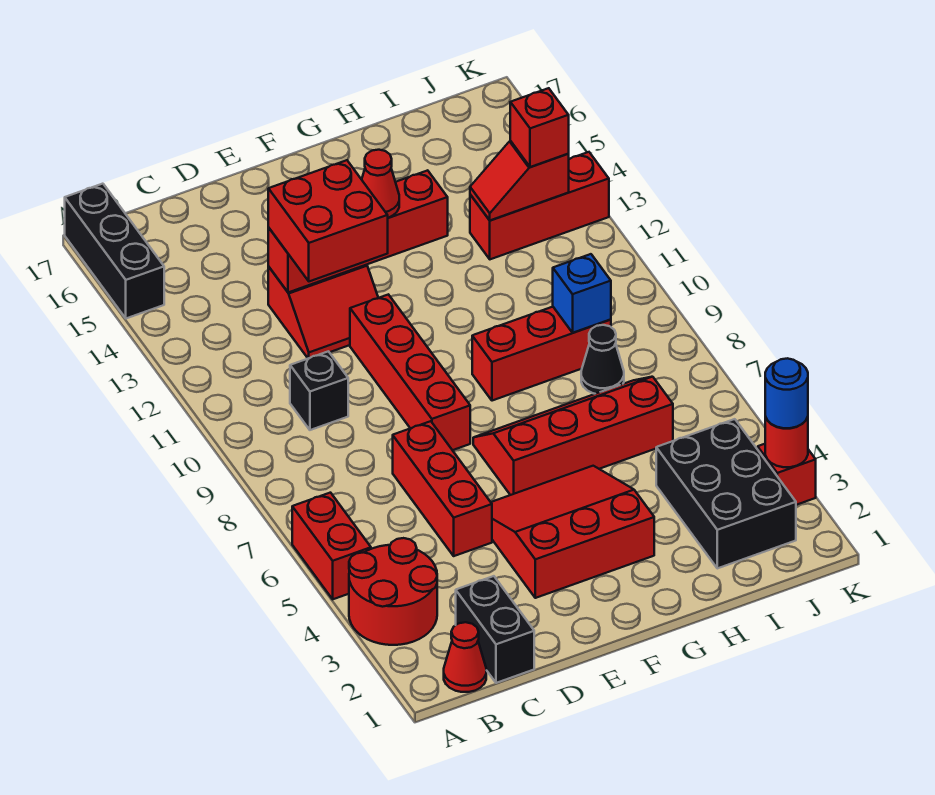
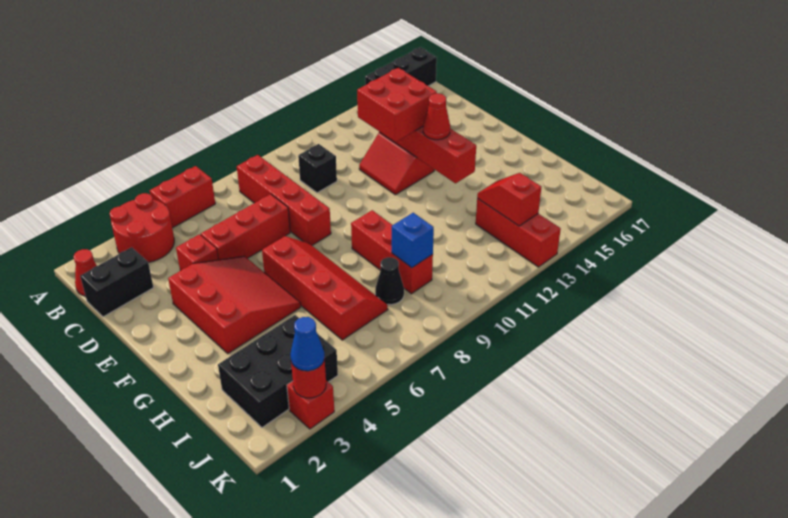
red 1x4 brick [350,294,470,450] -> red 1x4 brick turned to [237,155,331,245]
red 1x1 brick [510,88,569,167] -> red 1x1 brick moved to [176,234,218,271]
blue 1x1 round brick [765,358,808,428] -> blue 1x1 cone [290,317,324,371]

